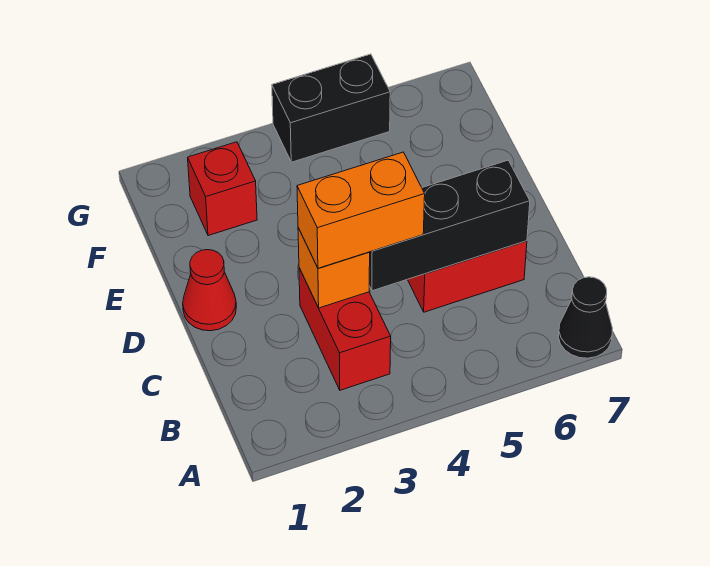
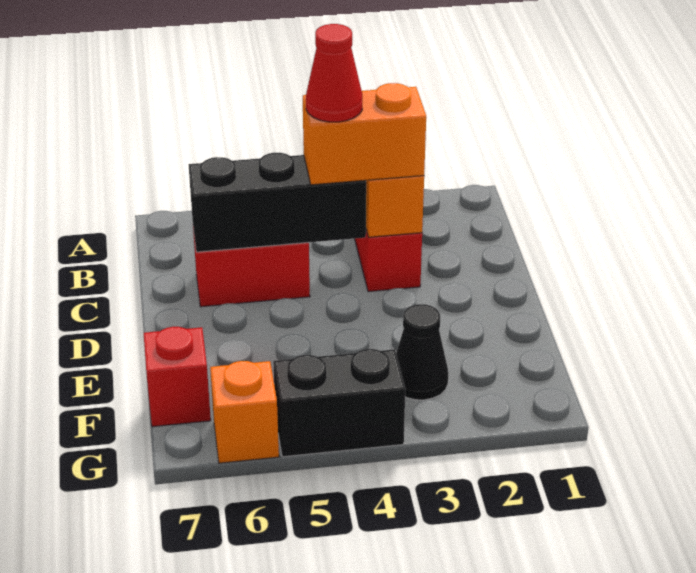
black 1x1 cone [558,277,612,358] -> black 1x1 cone moved to [396,304,448,400]
red 1x1 cone [183,250,236,331] -> red 1x1 cone moved to [306,24,362,122]
red 1x1 brick [188,142,257,236] -> red 1x1 brick moved to [144,327,211,427]
none -> orange 1x1 brick [210,361,279,463]

